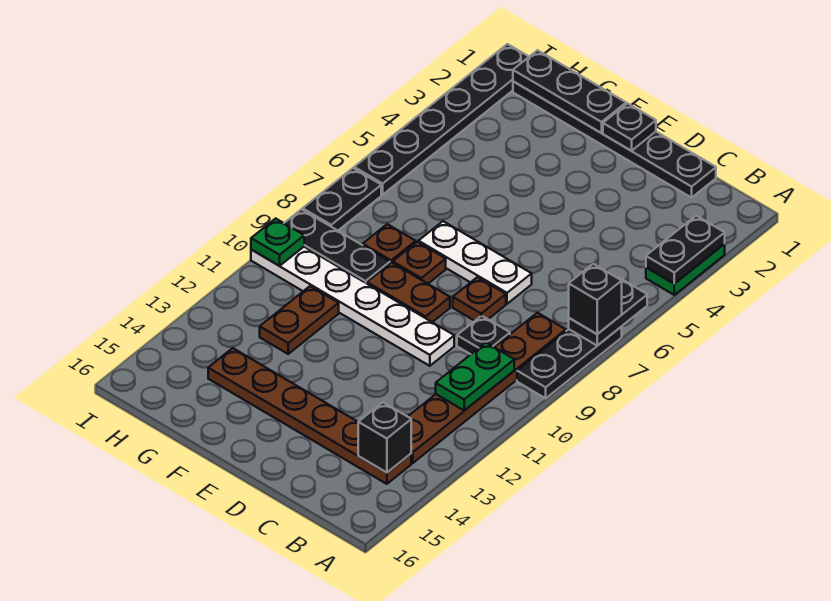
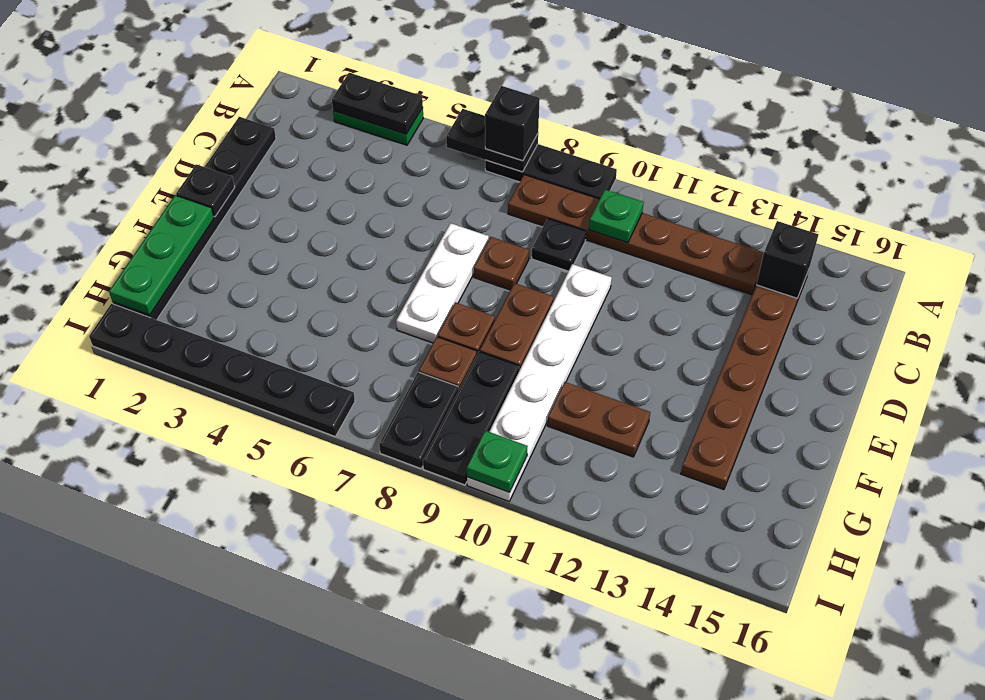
green 1x2 plate [436,343,514,410] -> green 1x1 plate [589,190,644,243]
black 1x3 plate [513,50,626,133] -> green 1x3 plate [109,195,214,315]
black 1x2 plate [303,168,381,230] -> black 1x2 plate turned to [379,372,458,469]

